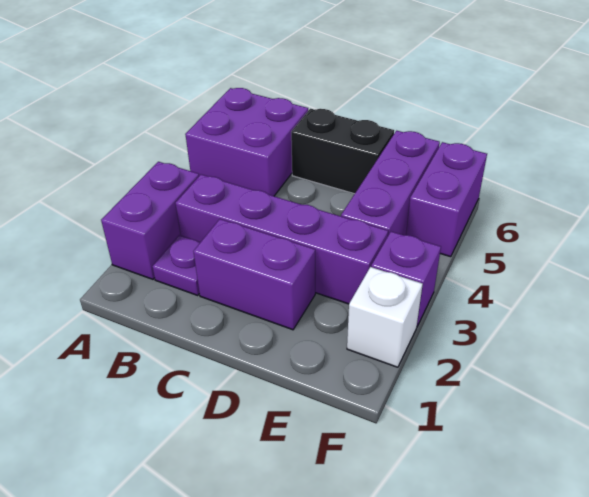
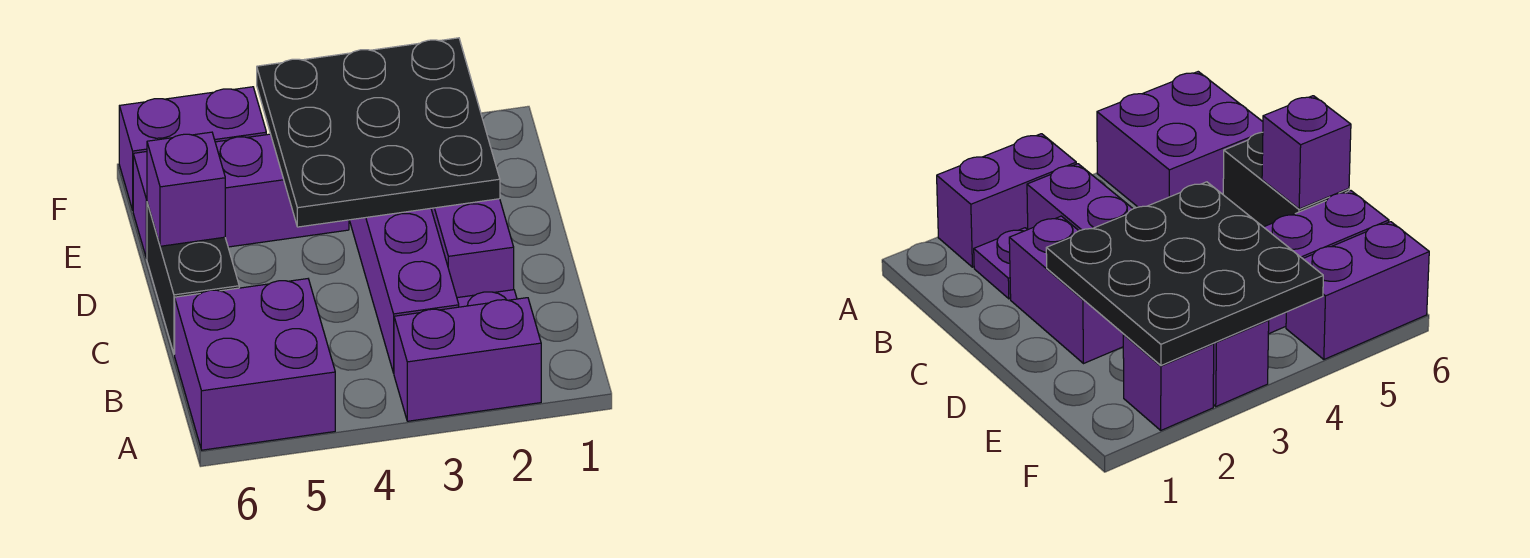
none -> black 3x3 plate [257,38,500,227]
none -> purple 1x1 brick [147,132,225,246]
white 1x1 brick [347,267,423,367] -> purple 1x1 brick [1123,335,1214,430]

